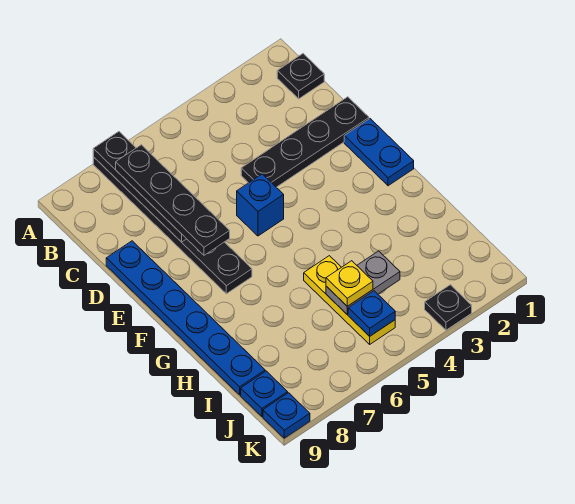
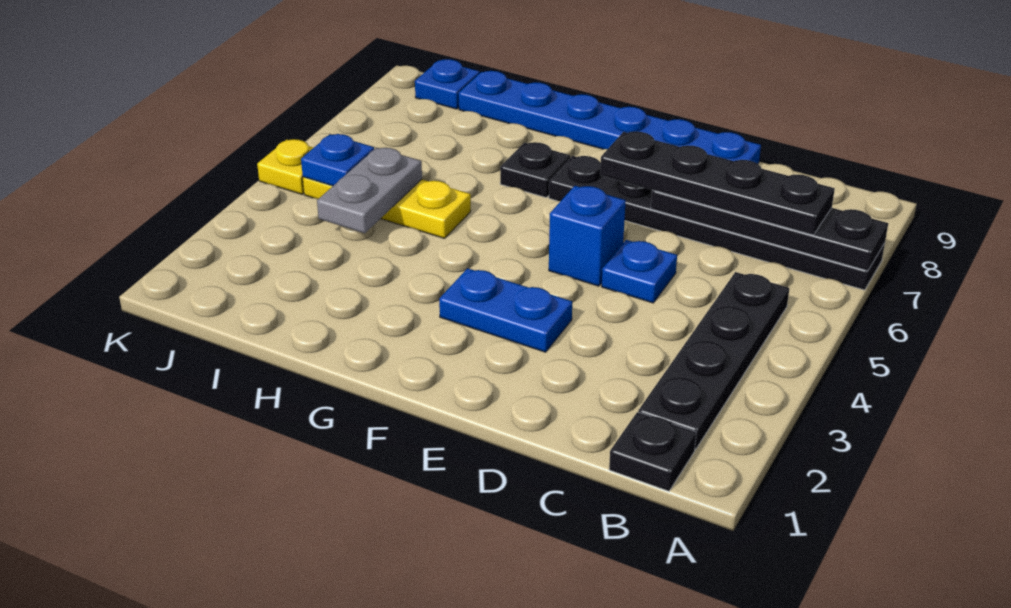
black 1x4 plate [241,97,369,187] -> black 1x4 plate moved to [638,272,789,449]
blue 1x2 plate [344,119,414,186] -> blue 1x2 plate moved to [439,268,572,352]
yellow 1x1 plate [326,261,373,306] -> yellow 1x1 plate moved to [257,139,314,194]
black 1x1 plate [425,285,472,330] -> black 1x1 plate moved to [500,142,570,198]
blue 1x1 plate [263,393,310,438] -> blue 1x1 plate moved to [602,240,677,303]

